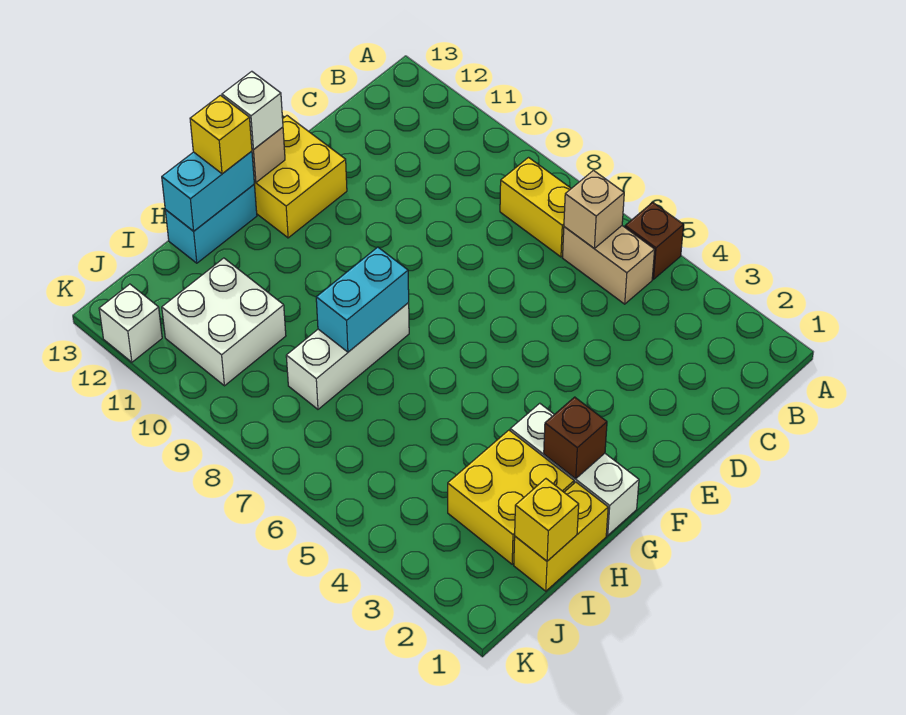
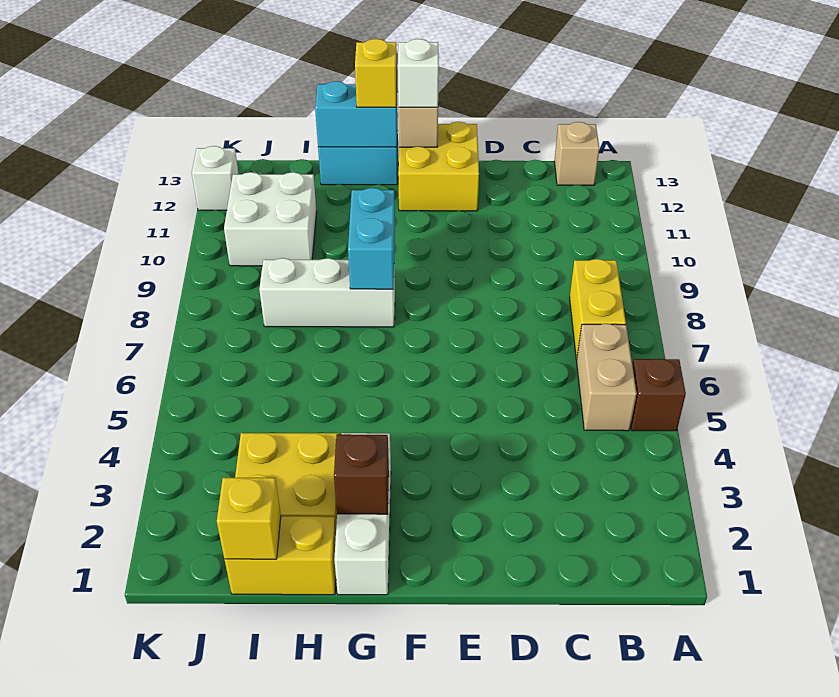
tan 1x1 brick [564,170,624,248] -> tan 1x1 brick moved to [554,122,599,185]
cyan 1x2 brick [316,247,409,352] -> cyan 1x2 brick turned to [348,188,395,289]

